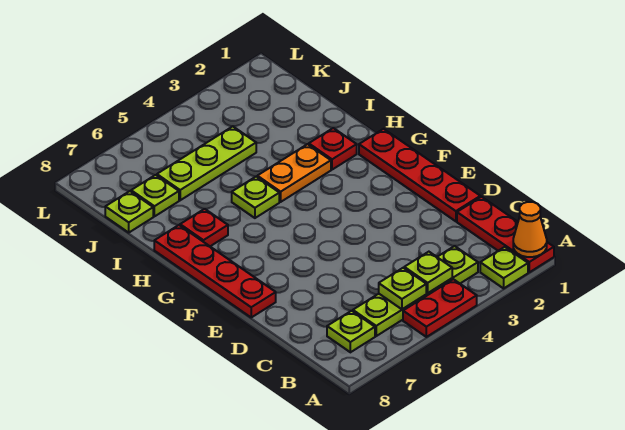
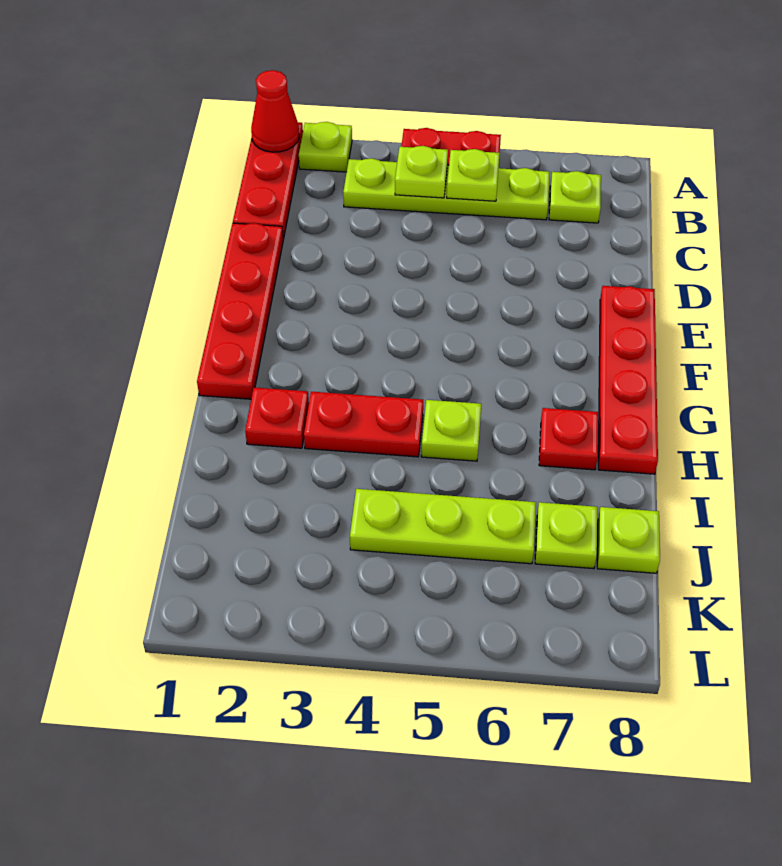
orange 1x1 cone [513,202,547,257] -> red 1x1 cone [251,70,299,152]
orange 1x2 plate [257,144,331,202] -> red 1x2 plate [304,392,423,457]

